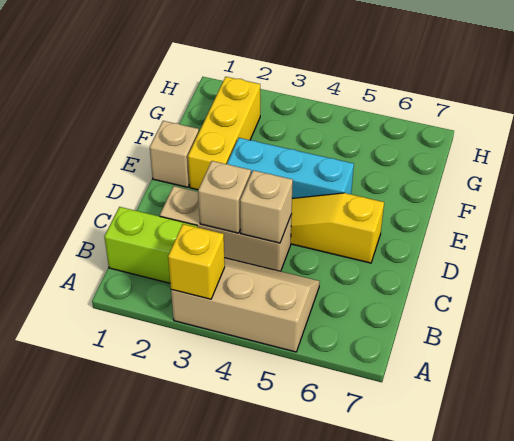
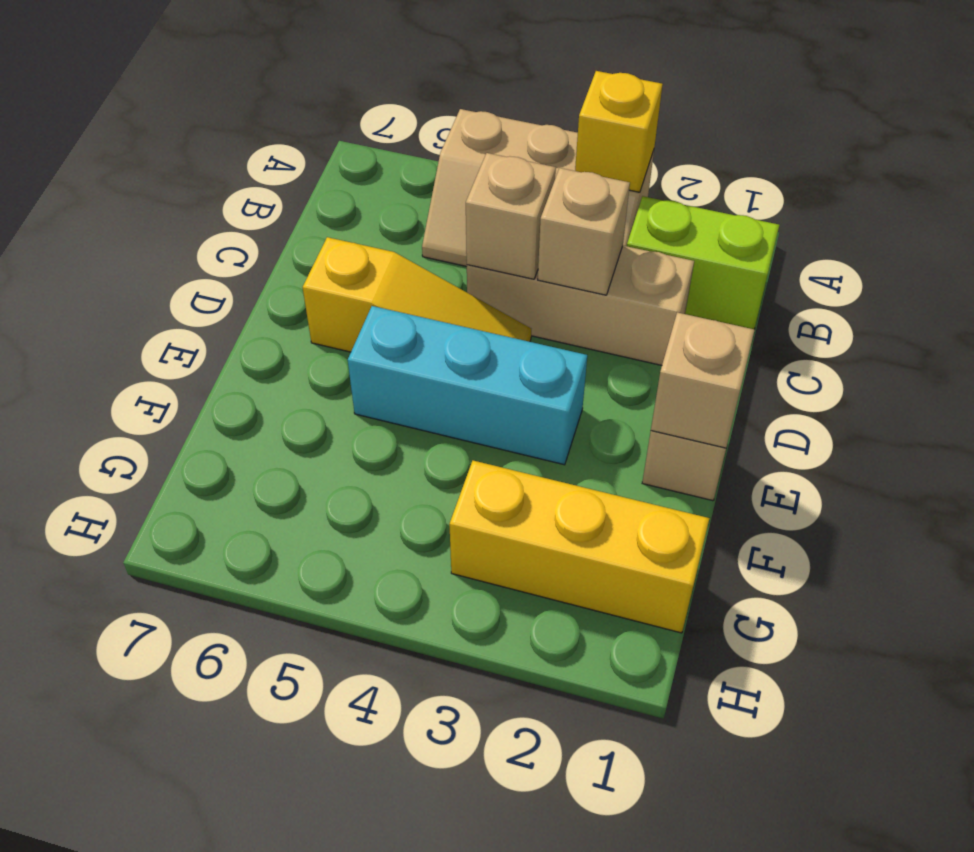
none -> tan 1x1 brick [651,312,755,448]
yellow 1x3 brick [188,77,260,190] -> yellow 1x3 brick turned to [449,461,710,633]

